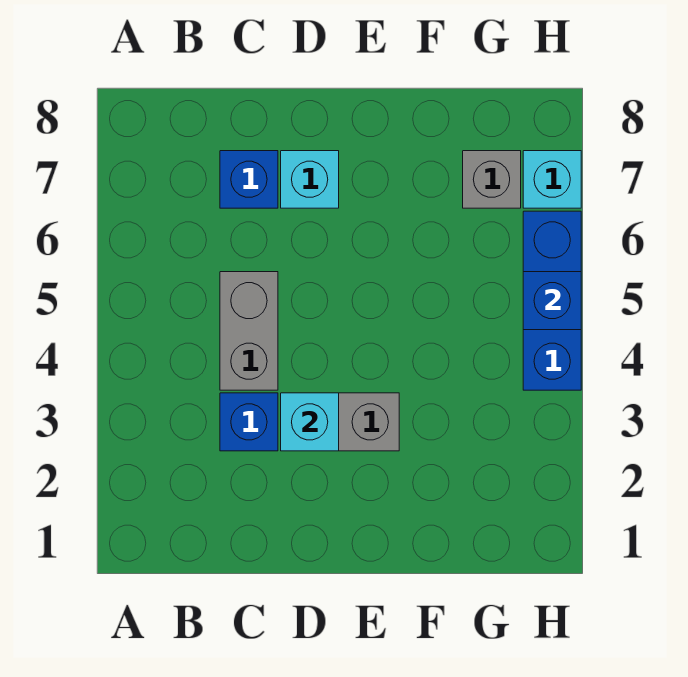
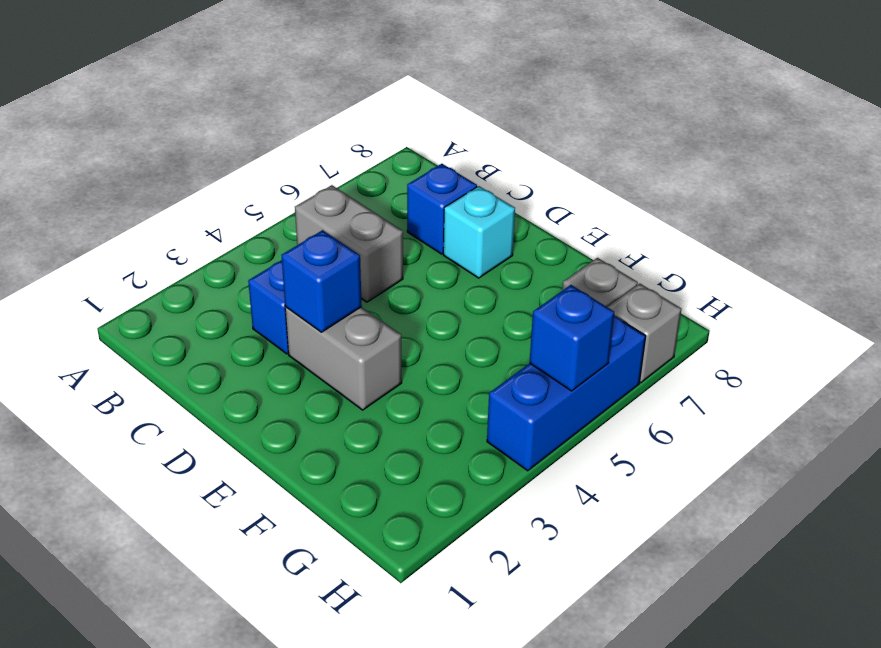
grey 1x2 brick [220,272,278,390] -> grey 1x2 brick turned to [295,185,403,302]
cyan 1x1 brick [281,393,339,451] -> blue 1x1 brick [281,230,362,332]
cyan 1x1 brick [523,151,581,208] -> grey 1x1 brick [608,284,681,383]

